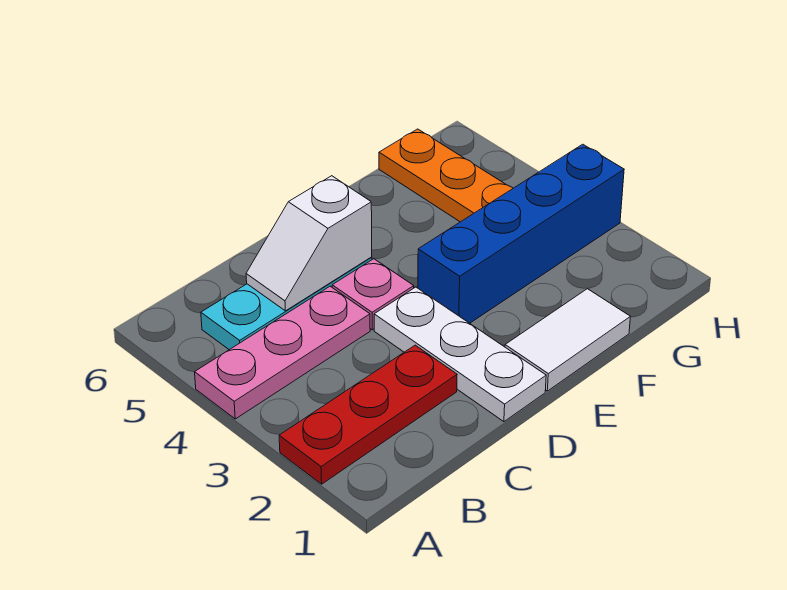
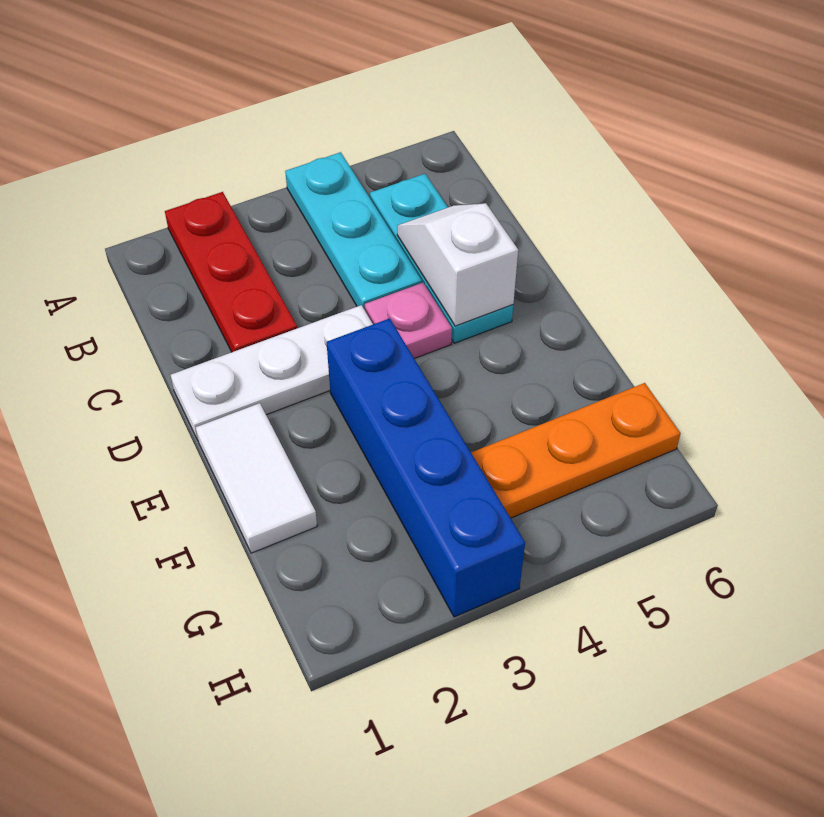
pink 1x3 plate [195,286,370,419] -> cyan 1x3 plate [285,152,422,310]

